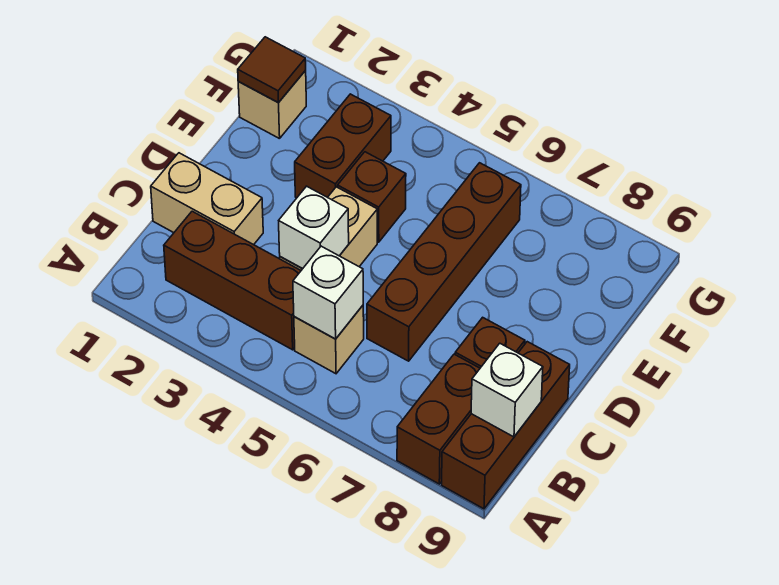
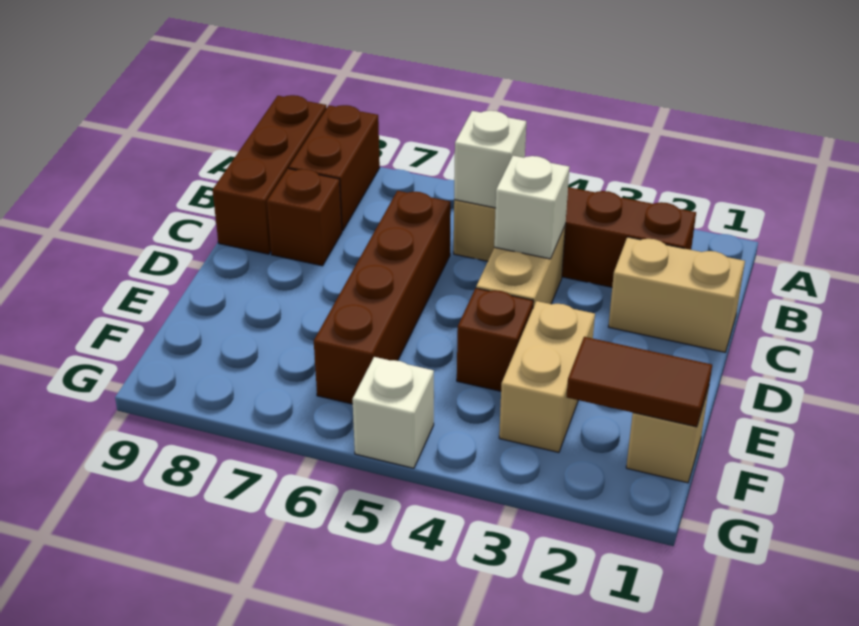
white 1x1 brick [471,343,543,437] -> white 1x1 brick moved to [352,357,434,468]
brown 1x2 brick [295,94,391,198] -> tan 1x2 brick [499,301,595,452]
brown 1x1 tile [238,37,306,103] -> brown 1x2 tile [567,337,712,427]

